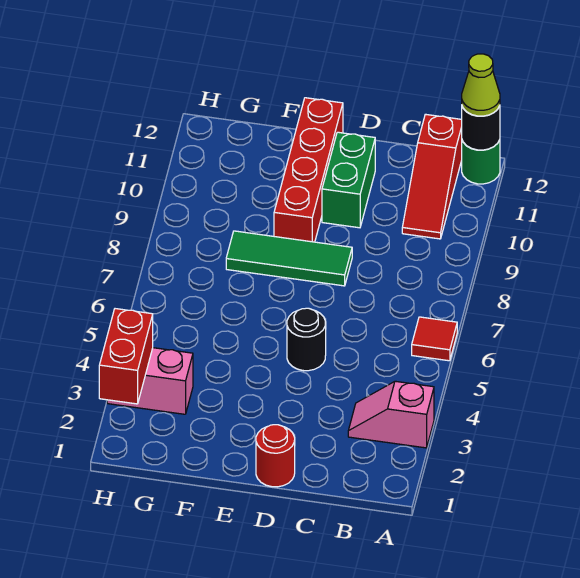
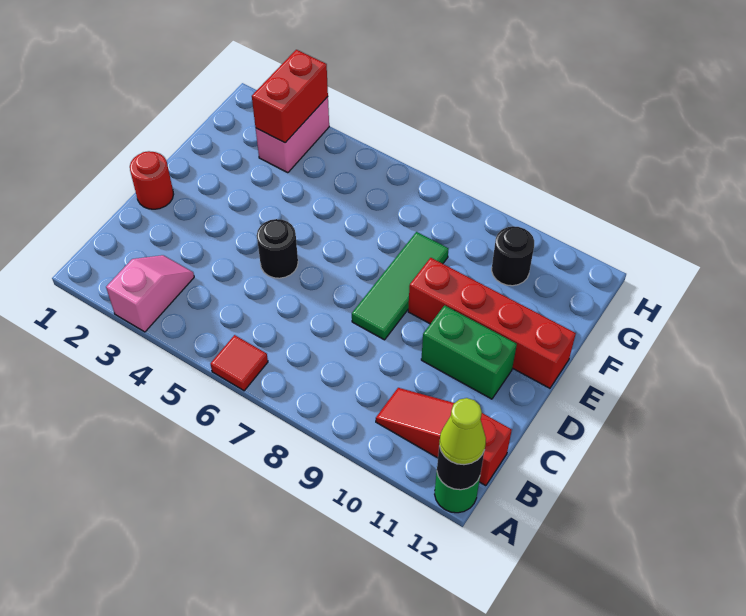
none -> black 1x1 round brick [492,226,534,286]
red 1x2 brick [99,309,153,404] -> red 1x2 brick turned to [252,50,328,143]

